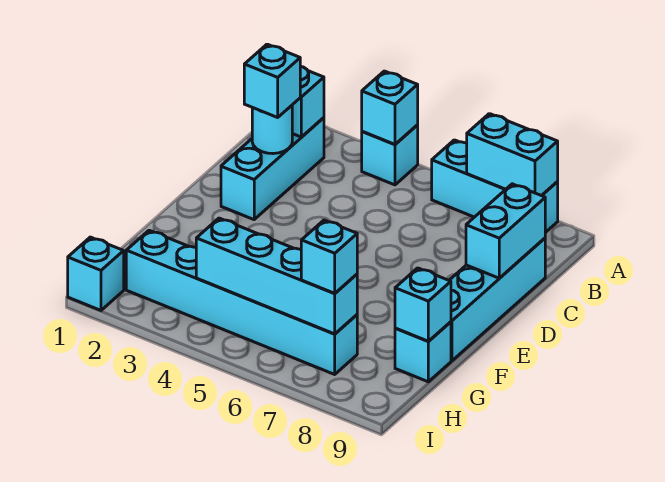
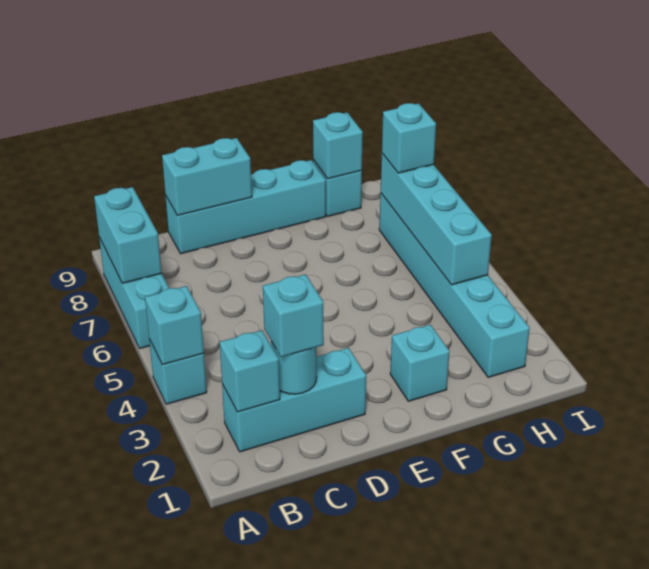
cyan 1x1 brick [68,237,124,310] -> cyan 1x1 brick moved to [390,325,450,401]

